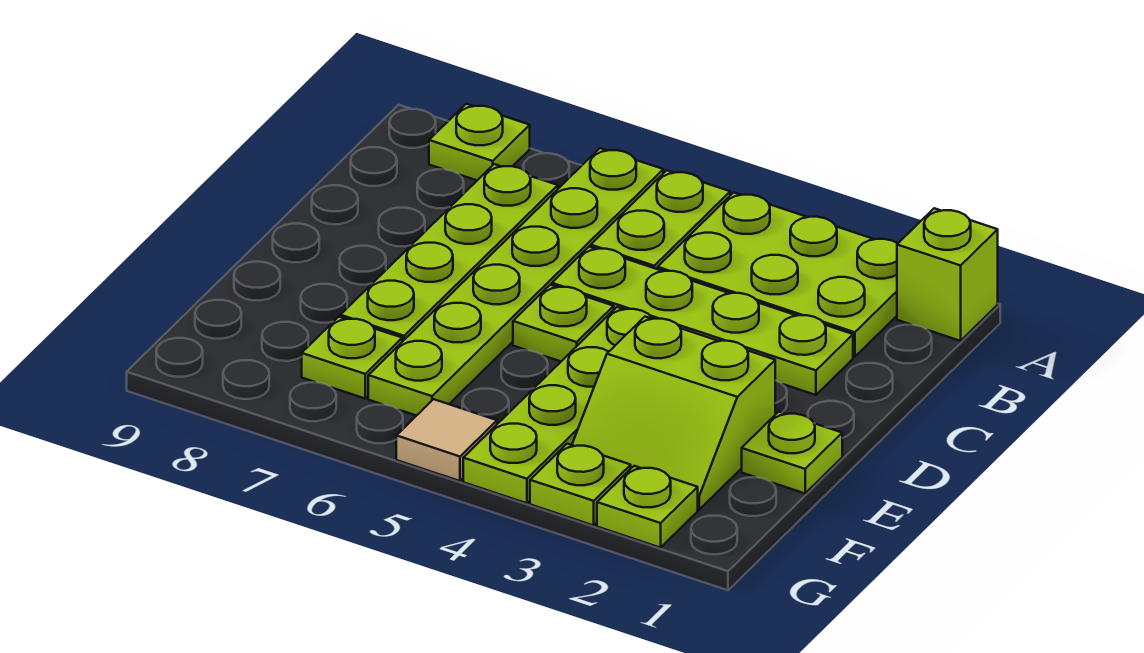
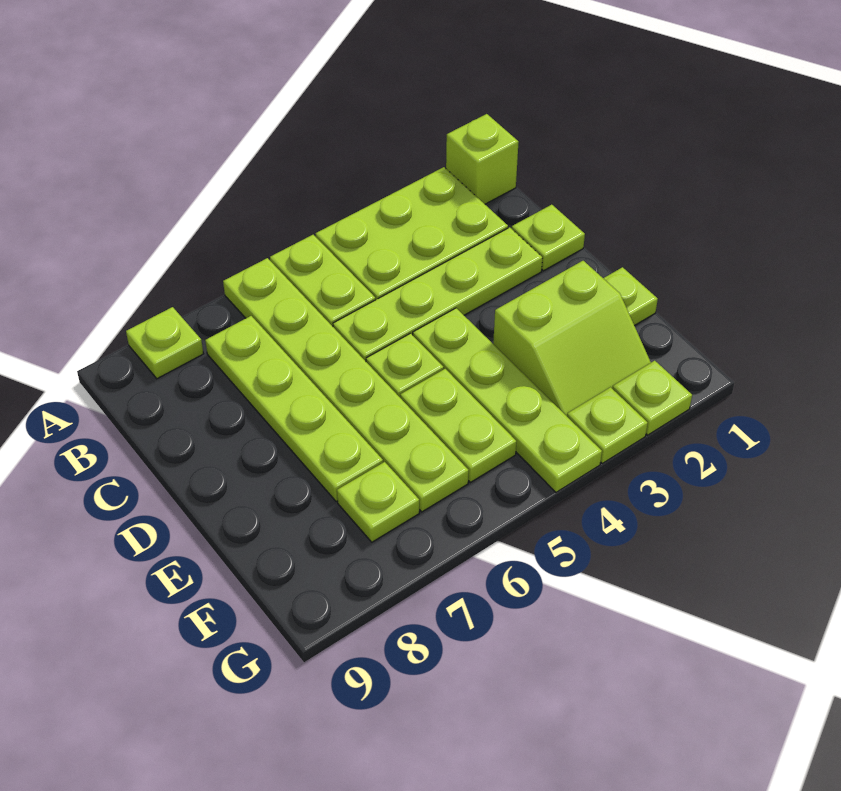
none -> lime 1x1 plate [512,205,585,271]
none -> lime 1x2 plate [400,369,517,482]
tan 1x1 tile [396,399,497,481] -> none

